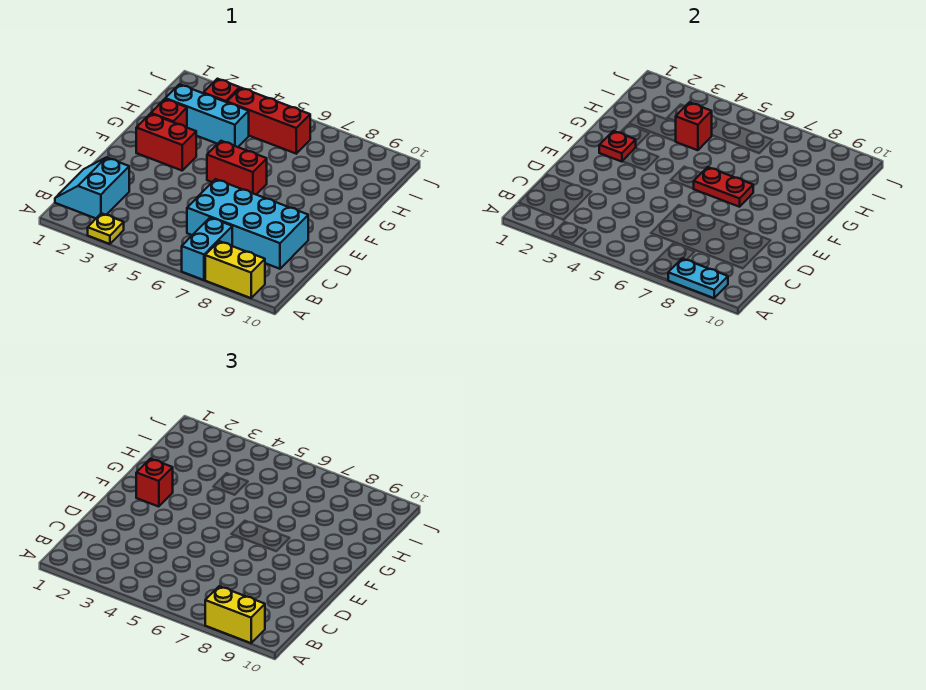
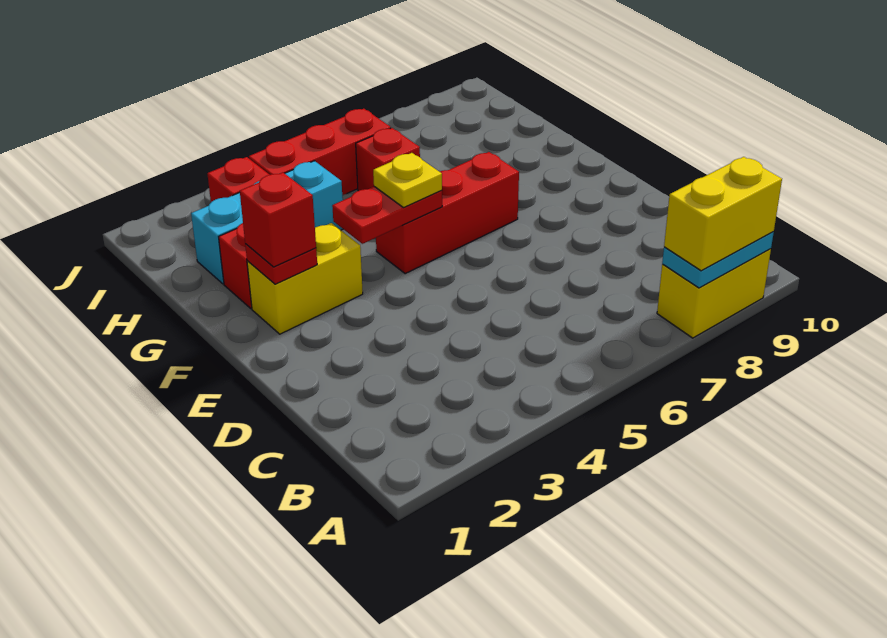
yellow 1x1 plate [88,213,124,244] -> yellow 1x1 plate moved to [373,153,442,208]
cyan 1x2 brick [182,218,232,280] -> none
cyan 2x2 slope [55,157,129,218] -> none
cyan 2x4 brick [187,179,308,269] -> none
red 1x2 brick [136,114,196,170] -> yellow 1x2 brick [247,223,363,334]
red 1x2 brick [207,141,267,194] -> red 1x3 brick [376,152,519,274]
red 1x2 plate [694,167,753,207] -> red 1x2 plate moved to [332,187,442,244]
red 1x1 brick [675,102,712,150] -> red 1x1 brick moved to [356,128,420,191]

